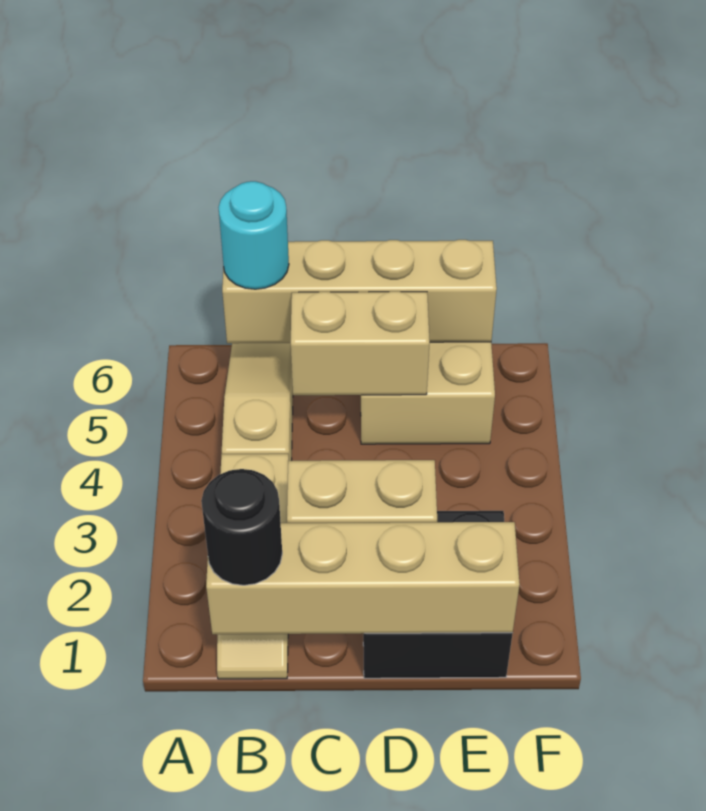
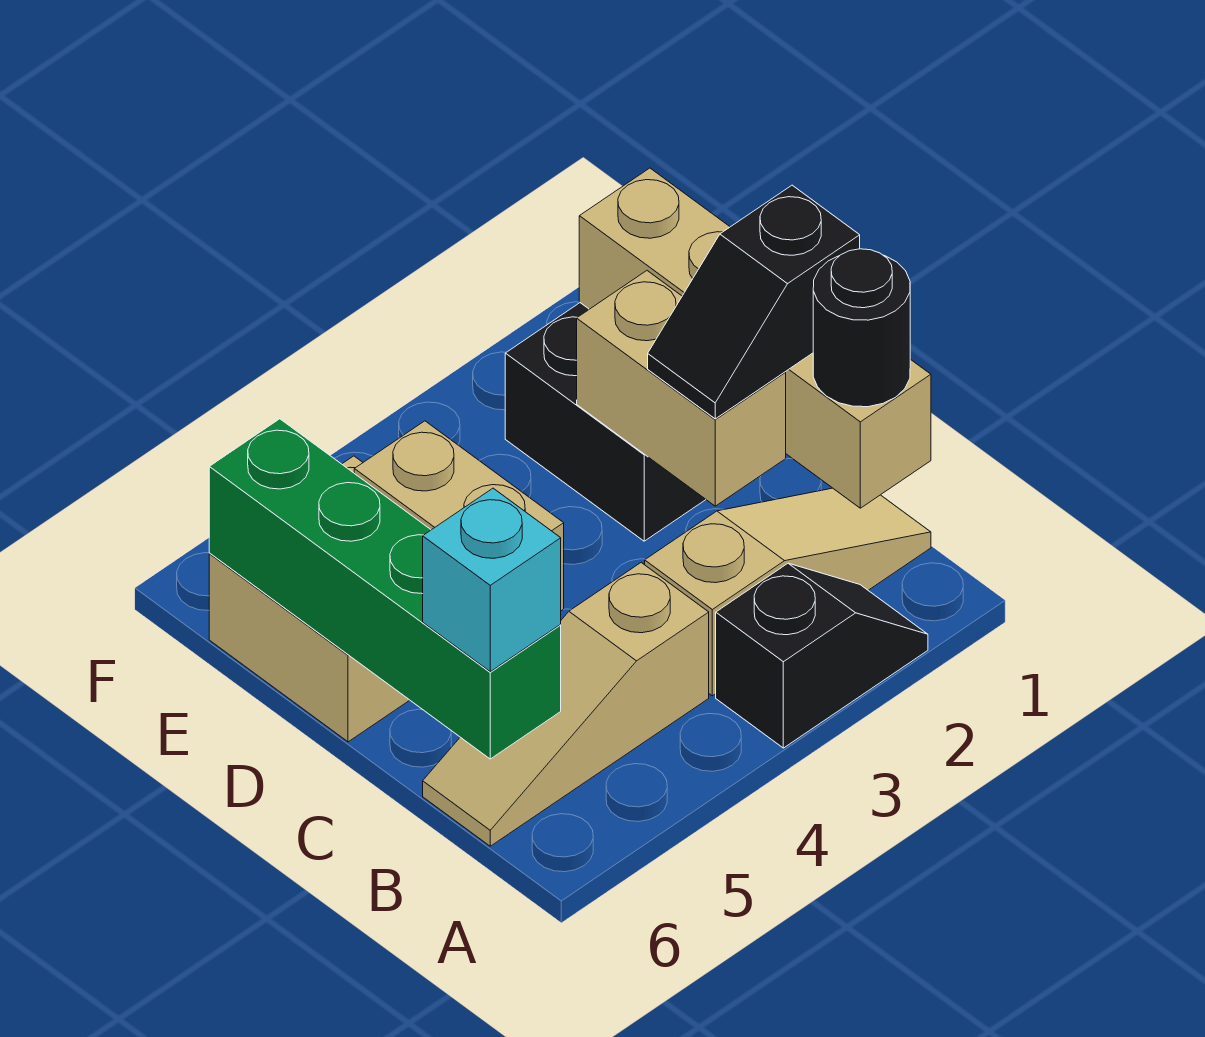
none -> black 1x2 slope [716,563,928,748]
tan 1x4 brick [222,240,497,343] -> green 1x4 brick [209,419,561,759]
cyan 1x1 round brick [218,181,289,289] -> cyan 1x1 brick [423,488,561,672]
none -> black 1x2 slope [648,185,860,419]

